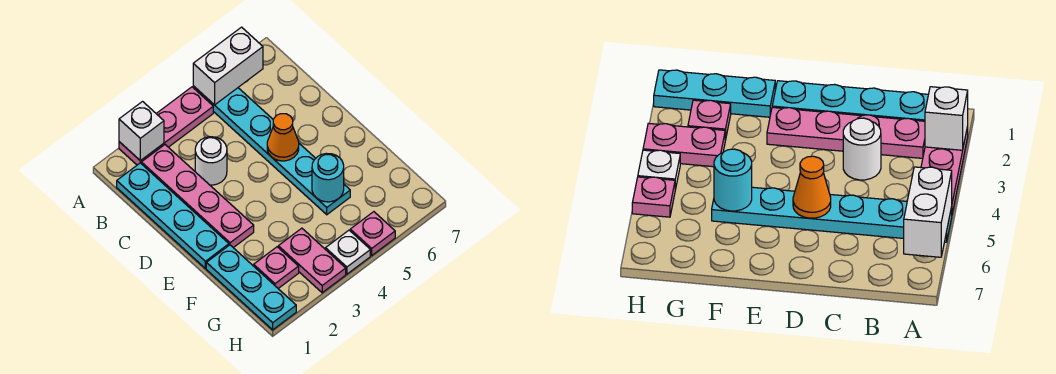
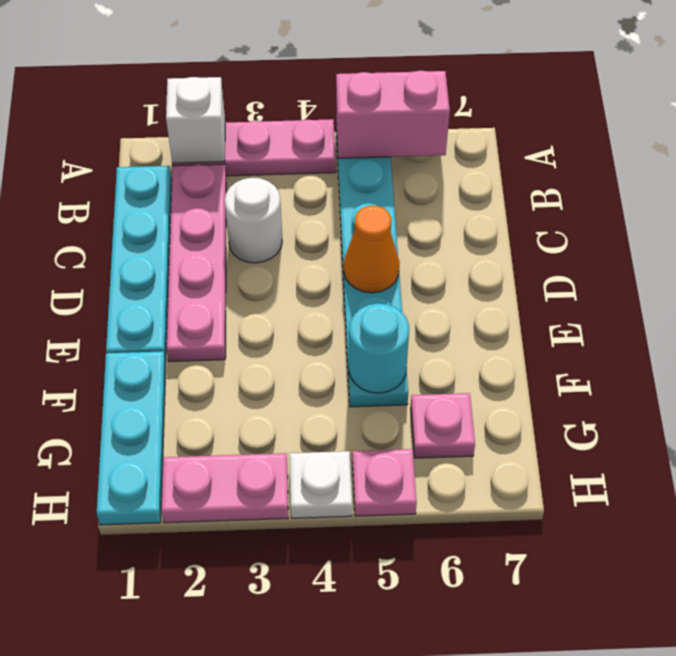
white 1x2 brick [193,27,263,105] -> pink 1x2 brick [336,71,450,158]
pink 1x1 plate [254,247,299,288] -> pink 1x1 plate moved to [411,393,475,458]
pink 1x2 plate [278,228,346,293] -> pink 1x2 plate turned to [161,453,288,523]

